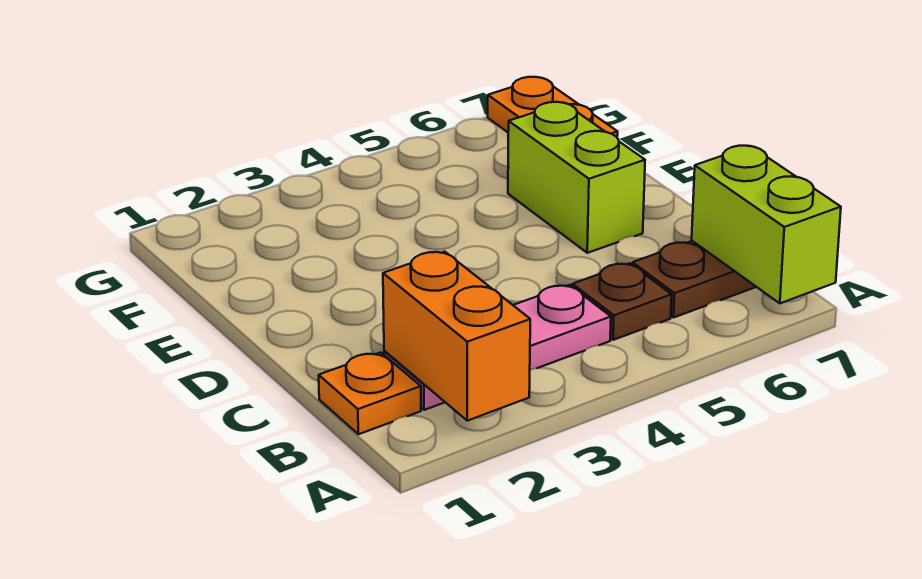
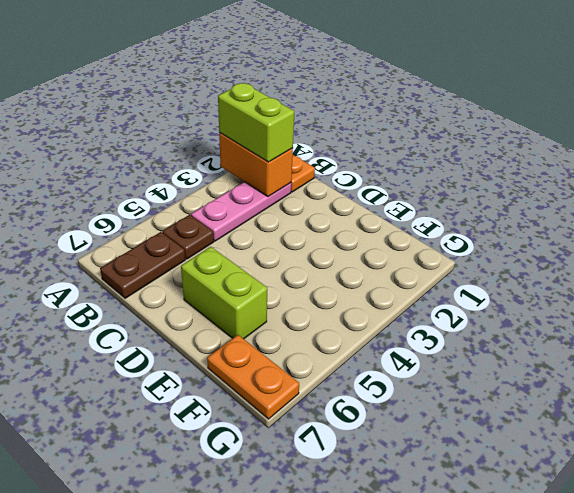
lime 1x2 brick [692,146,841,303] -> lime 1x2 brick moved to [218,83,294,162]

